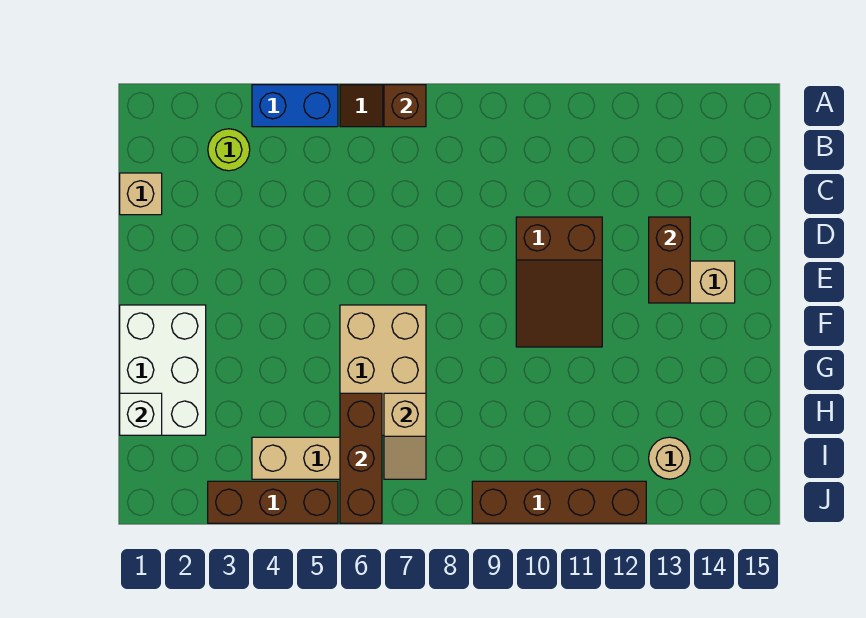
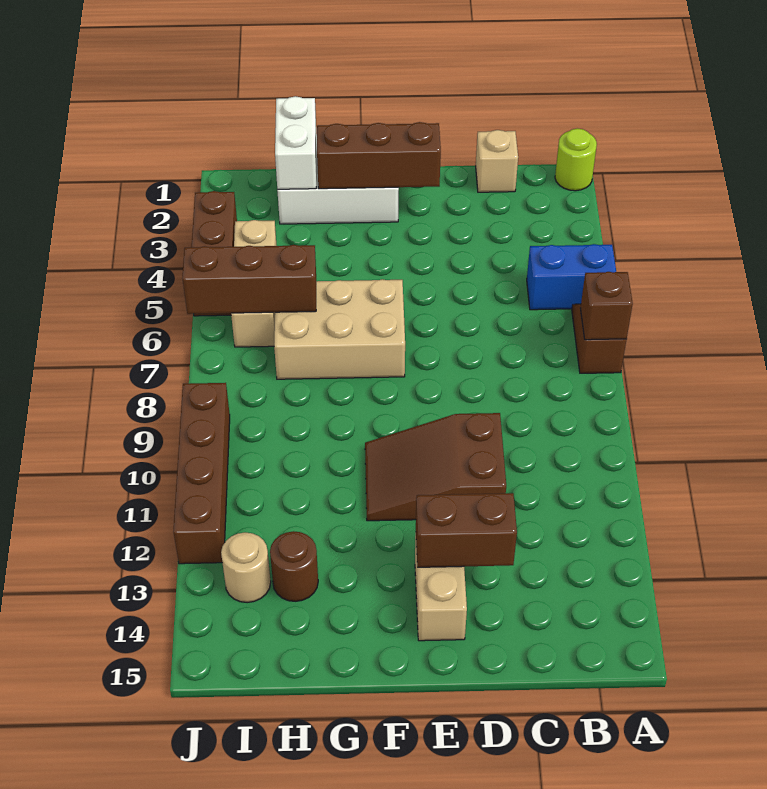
blue 1x2 brick [252,85,338,127] -> blue 1x2 brick turned to [527,244,616,310]
lime 1x1 round brick [208,129,250,171] -> lime 1x1 round brick moved to [555,128,597,191]
none -> brown 1x3 brick [317,122,441,189]
white 1x1 brick [120,393,162,435] -> white 1x2 brick [275,96,316,189]
tan 1x2 slope [384,393,426,479] -> none
none -> brown 1x1 round brick [270,531,318,601]

